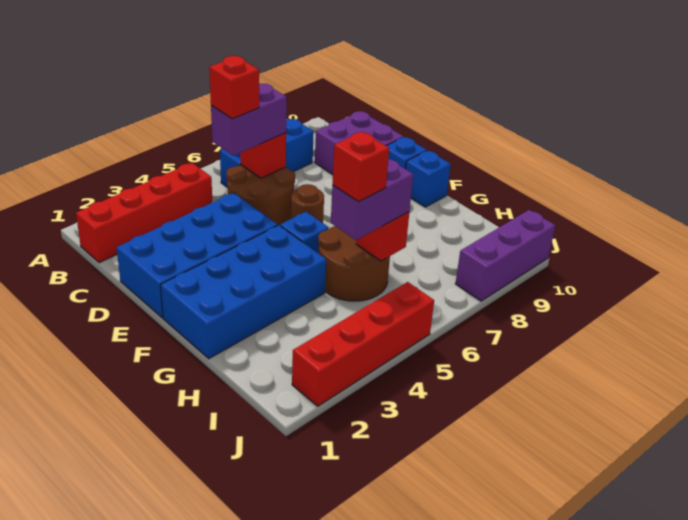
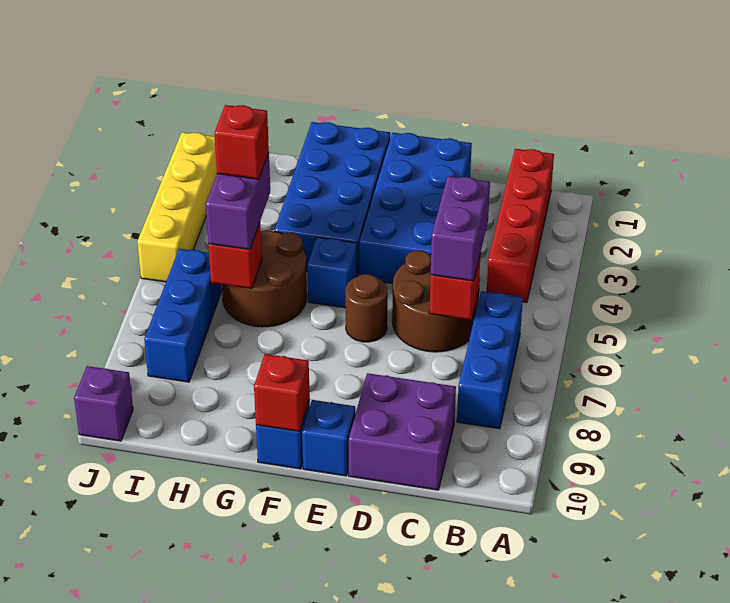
red 1x1 brick [209,56,259,119] -> red 1x1 brick moved to [254,354,310,431]
none -> blue 1x3 brick [144,249,222,382]
red 1x4 brick [292,282,434,406] -> yellow 1x4 brick [137,132,217,282]
purple 1x3 brick [455,210,555,301] -> purple 1x1 brick [74,366,133,441]

